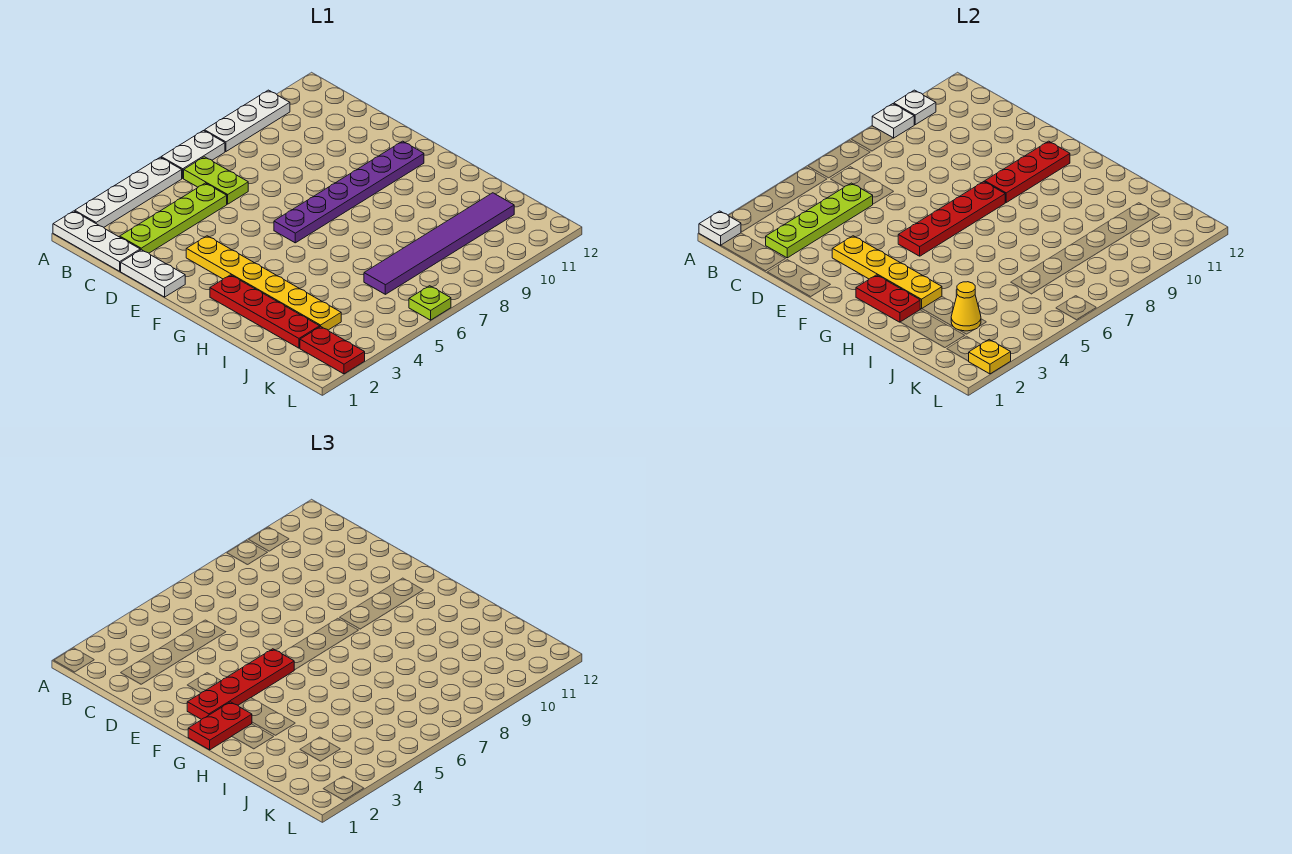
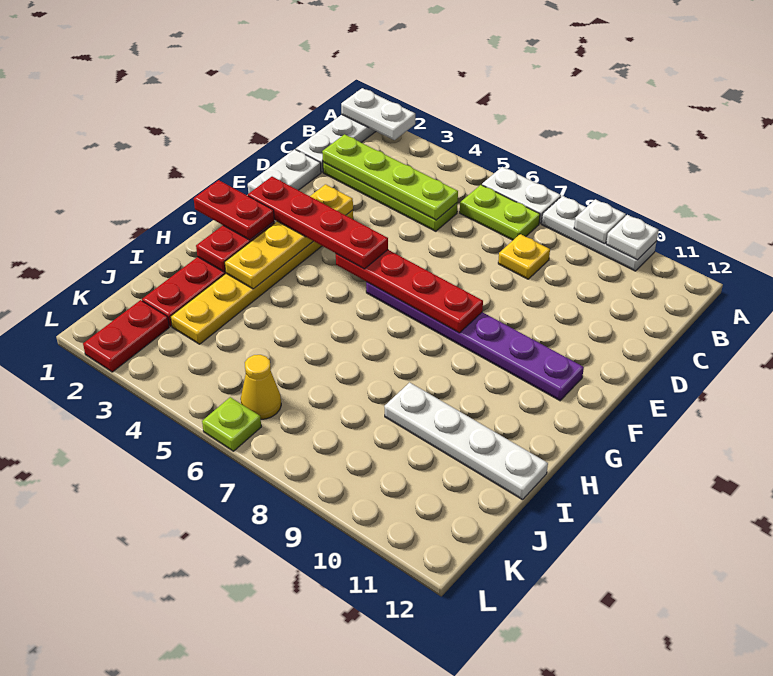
white 1x1 plate [699,211,741,245] -> white 1x2 plate [341,88,415,140]
white 1x4 plate [75,157,182,227] -> white 1x4 plate moved to [384,382,548,500]
lime 1x2 plate [184,157,248,204] -> lime 1x2 plate turned to [460,185,540,240]
red 1x3 plate [985,141,1070,202] -> none
yellow 1x1 cone [951,282,981,331] -> yellow 1x1 cone moved to [241,355,281,419]
purple 1x6 tile [364,193,514,294] -> none
yellow 1x1 plate [969,339,1011,374] -> yellow 1x1 plate moved to [498,234,550,279]

